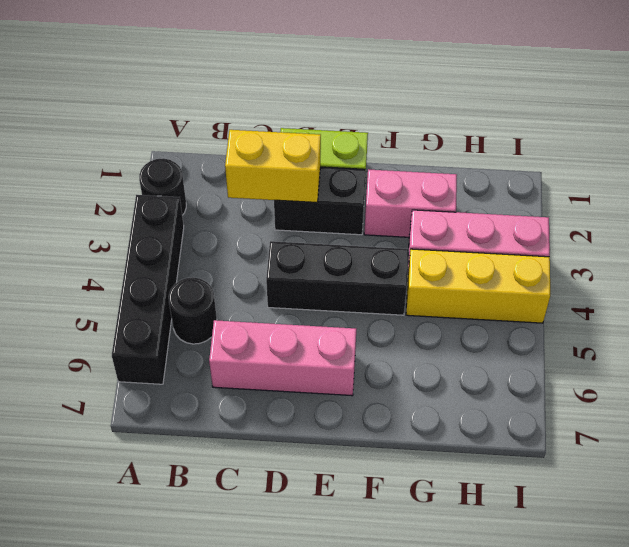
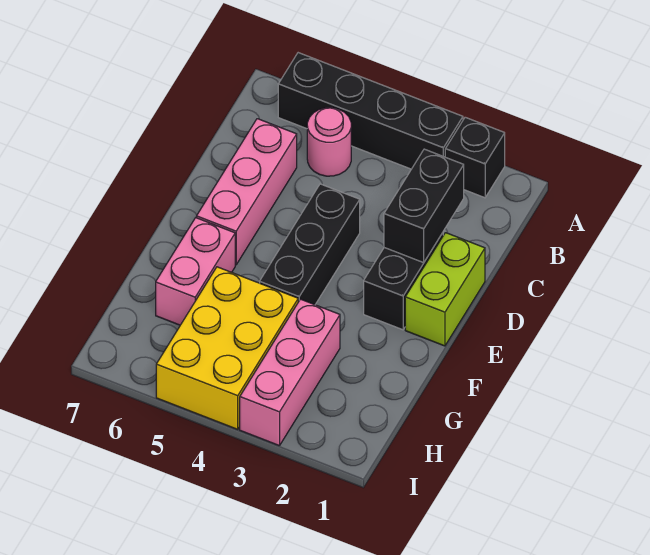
black 1x1 round brick [139,158,186,215] -> black 1x1 brick [445,117,505,198]
black 1x1 round brick [169,277,217,344] -> pink 1x1 round brick [307,108,351,176]
yellow 1x2 brick [225,130,321,203] -> black 1x2 brick [384,149,464,263]
pink 1x2 brick [364,169,457,237] -> pink 1x2 brick moved to [156,218,235,325]
yellow 1x3 brick [406,249,550,323] -> yellow 2x3 brick [156,267,298,429]

